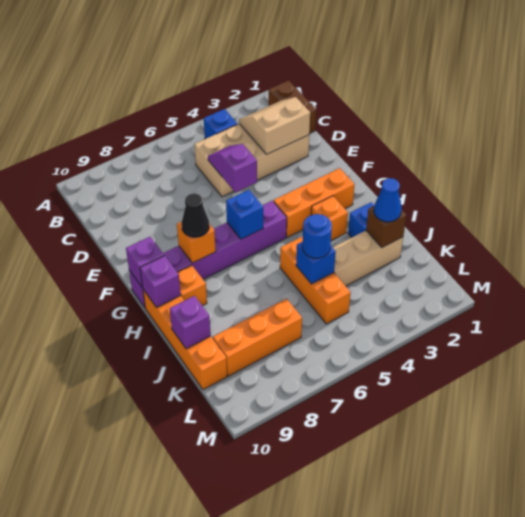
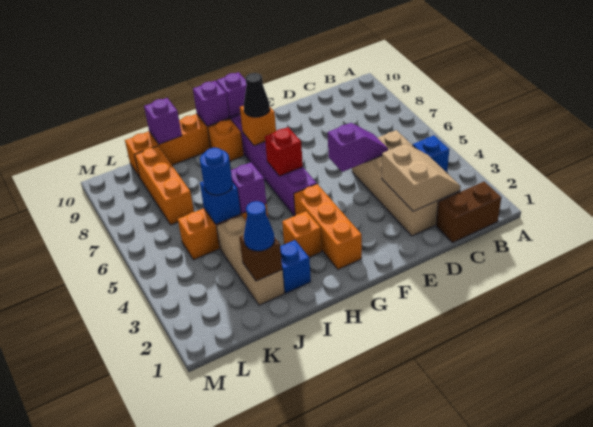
blue 1x1 brick [226,190,263,239] -> red 1x1 brick [265,127,303,176]
none -> purple 1x1 brick [231,162,266,214]

